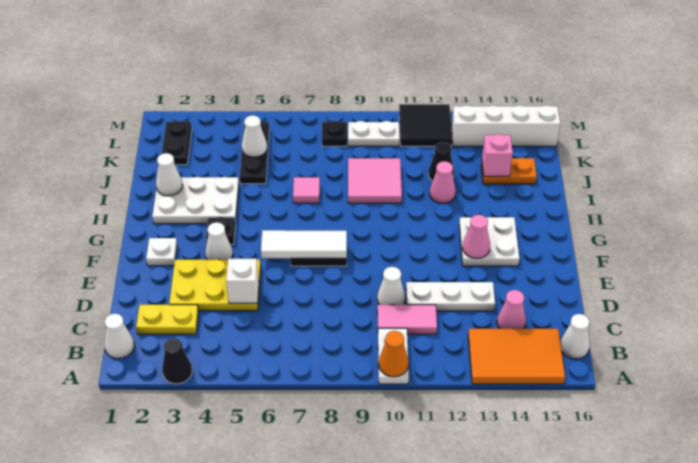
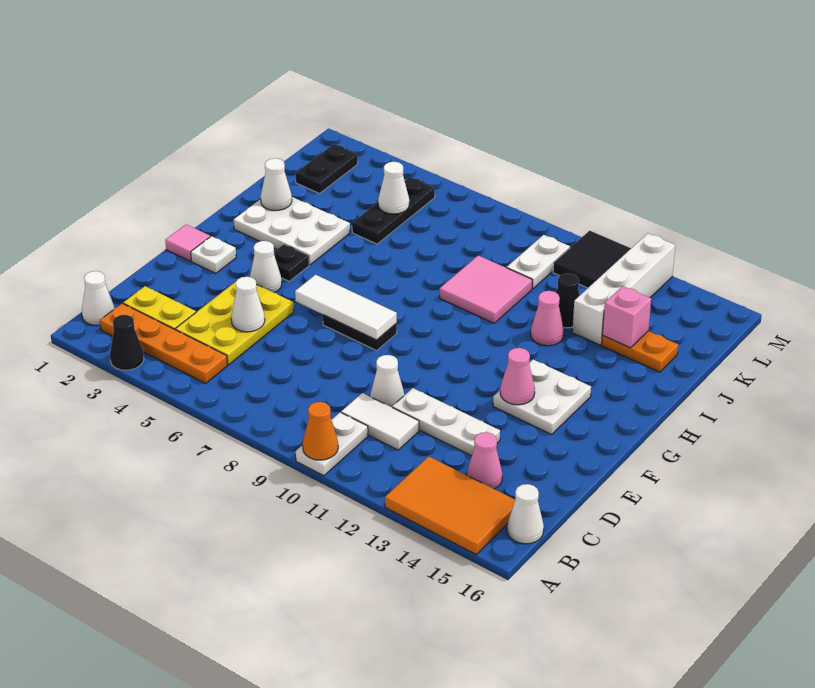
none -> orange 1x4 plate [100,303,227,383]
pink 1x2 tile [377,305,437,334] -> white 1x2 tile [341,393,419,450]
yellow 2x3 plate [169,259,261,311] -> yellow 2x3 plate turned to [176,283,294,365]
white 1x1 brick [226,259,259,303] -> white 1x1 cone [231,277,265,332]
pink 1x1 tile [293,177,320,203] -> pink 1x1 tile moved to [165,224,210,261]
black 1x1 plate [322,121,347,146] -> none
white 1x2 plate [348,121,400,146] -> white 1x2 plate turned to [507,235,570,289]
white 1x4 brick [452,105,560,146] -> white 1x4 brick turned to [572,233,675,345]

